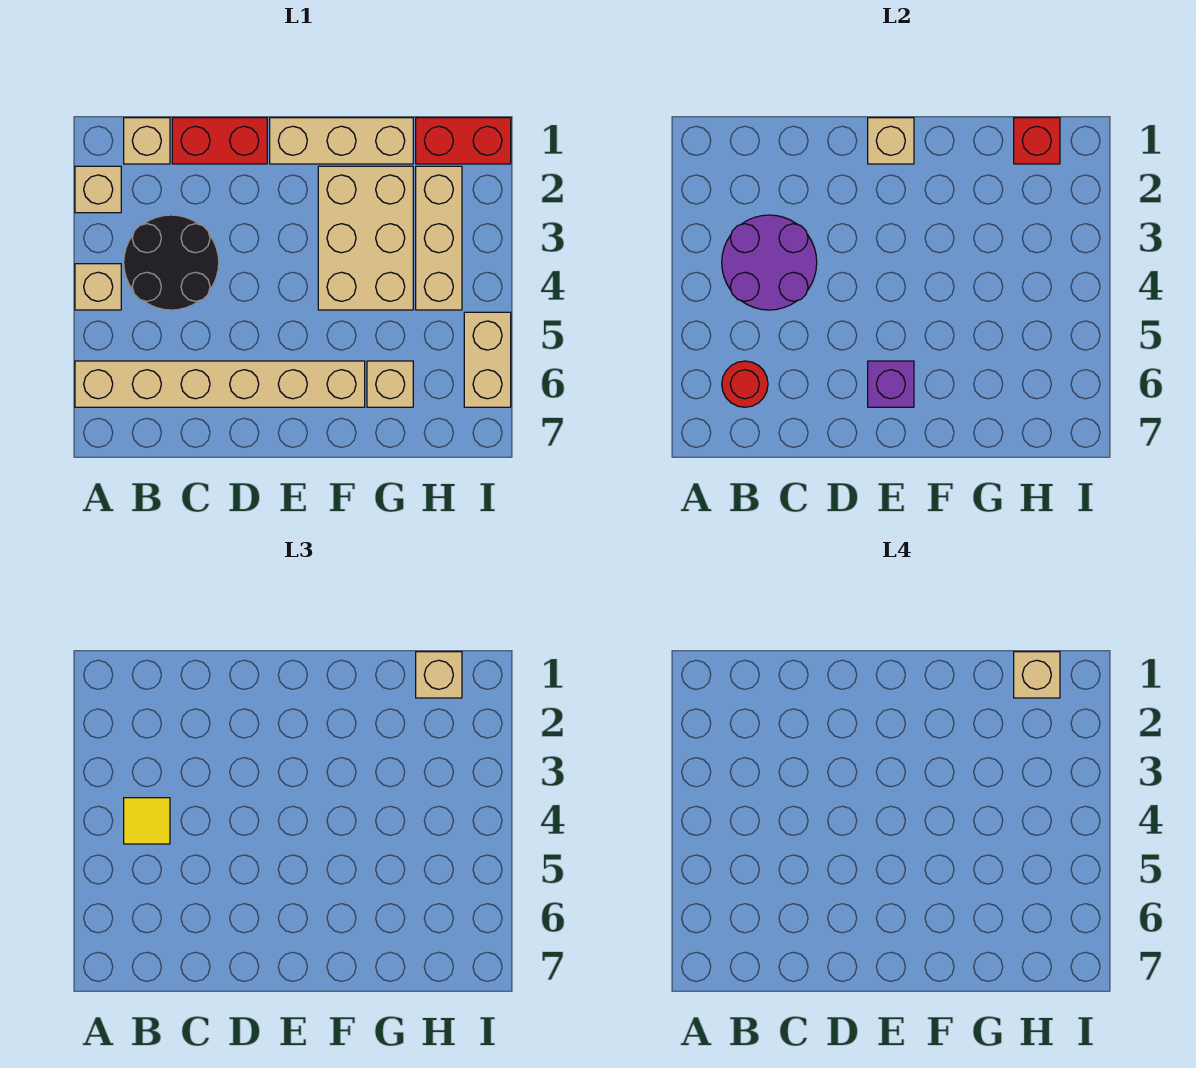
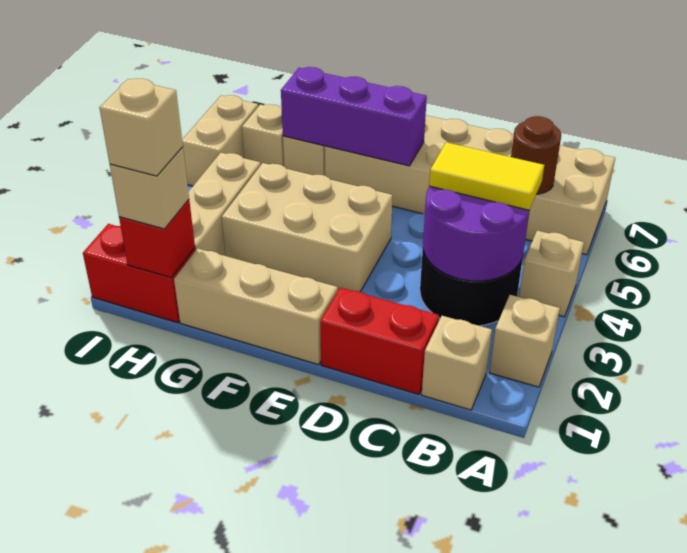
tan 1x6 brick [75,361,365,407] -> tan 2x6 brick [325,115,615,255]
yellow 1x1 tile [124,798,170,844] -> yellow 1x2 tile [429,142,544,210]
red 1x1 round brick [722,361,768,407] -> brown 1x1 round brick [511,116,561,194]
tan 1x1 brick [868,118,914,164] -> tan 1x1 brick moved to [242,104,284,166]
purple 1x1 brick [868,361,914,407] -> purple 1x3 brick [281,67,427,166]
tan 2x3 brick [318,166,413,310] -> tan 2x3 brick turned to [222,163,393,292]

